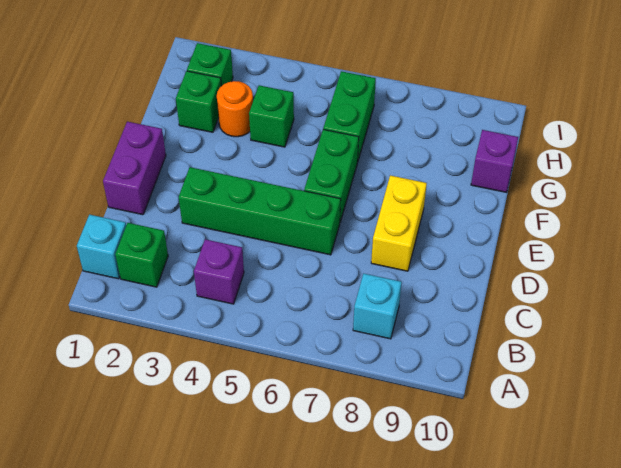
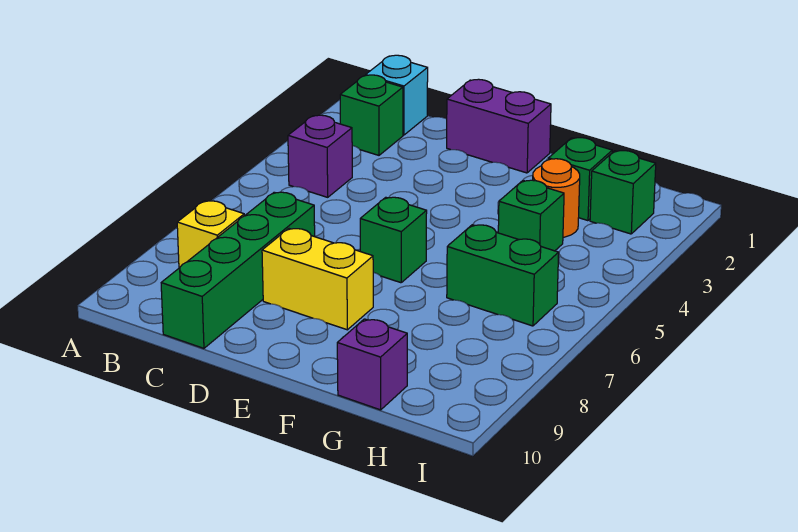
cyan 1x1 brick [353,273,402,339] -> yellow 1x1 brick [177,201,244,268]
green 1x4 brick [179,167,341,255] -> green 1x4 brick moved to [161,192,315,348]
green 1x2 brick [304,129,359,222] -> green 1x1 brick [360,197,427,283]

